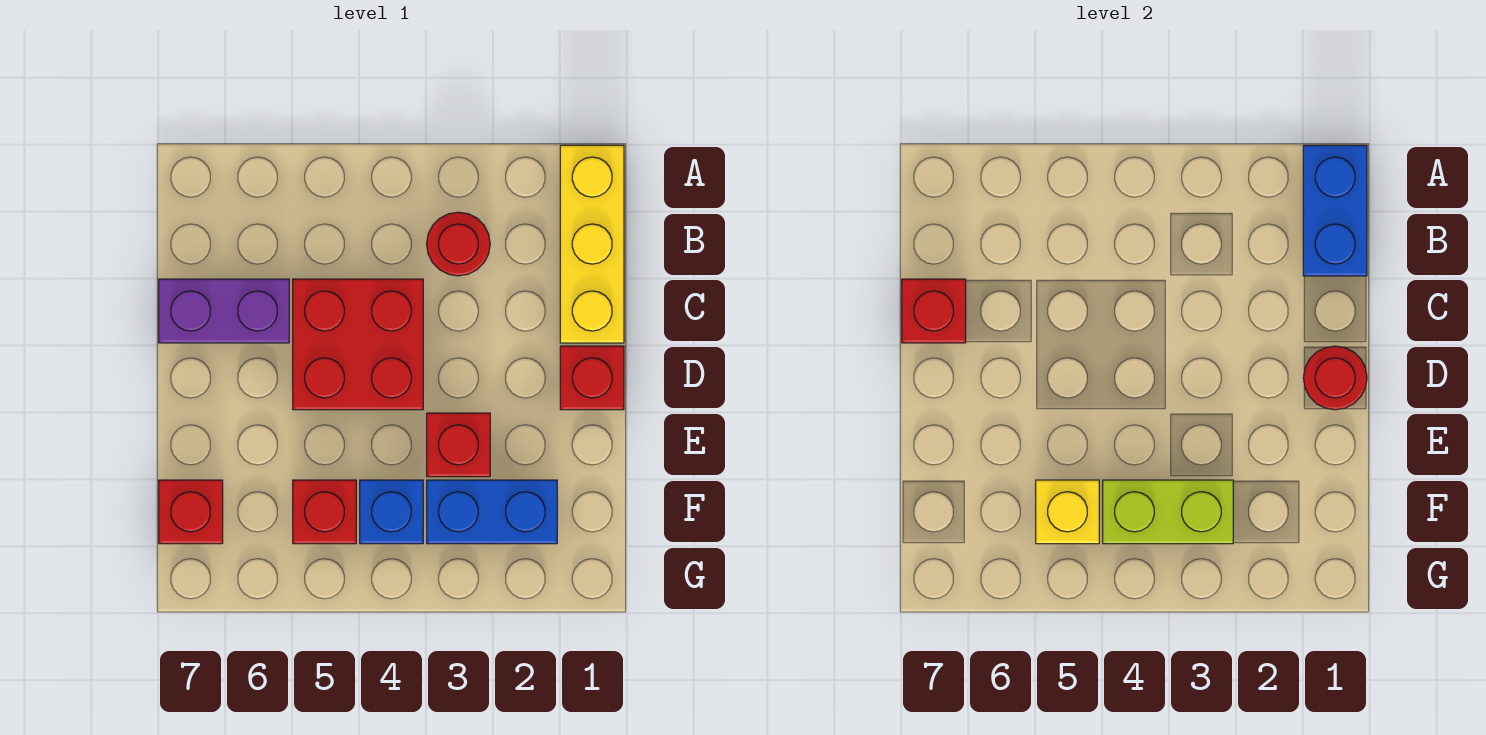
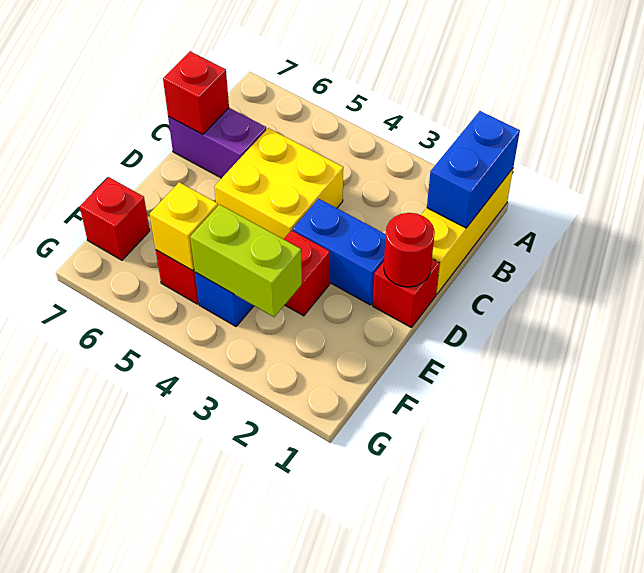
red 1x1 round brick [427,212,490,276] -> none
red 2x2 brick [293,279,423,410] -> yellow 2x2 brick [214,128,343,239]
blue 1x2 brick [427,480,557,544] -> blue 1x2 brick moved to [293,199,386,305]

